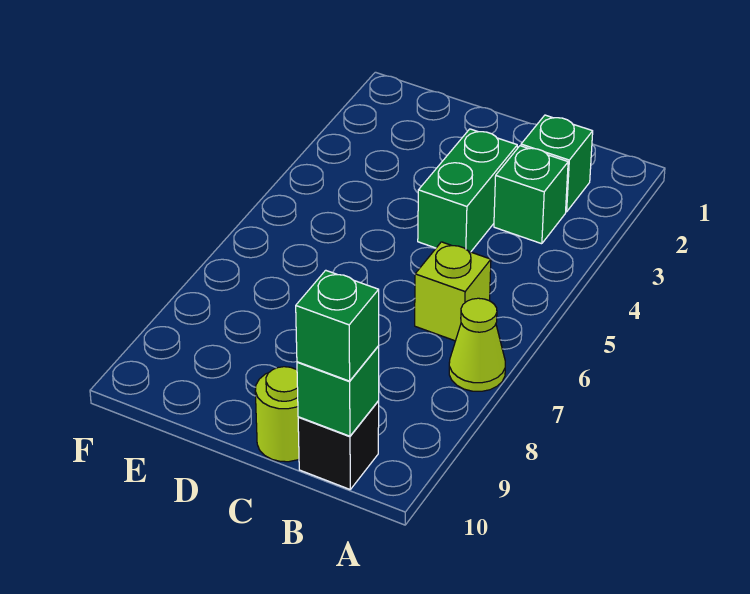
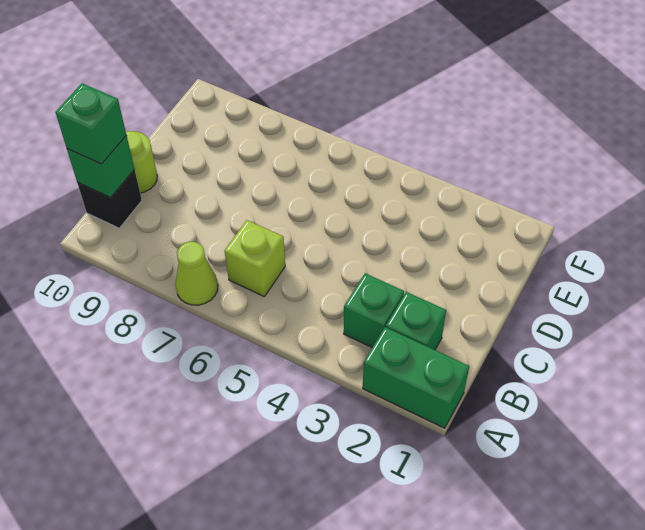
green 1x2 brick [418,129,517,252] -> green 1x2 brick moved to [363,327,469,428]

